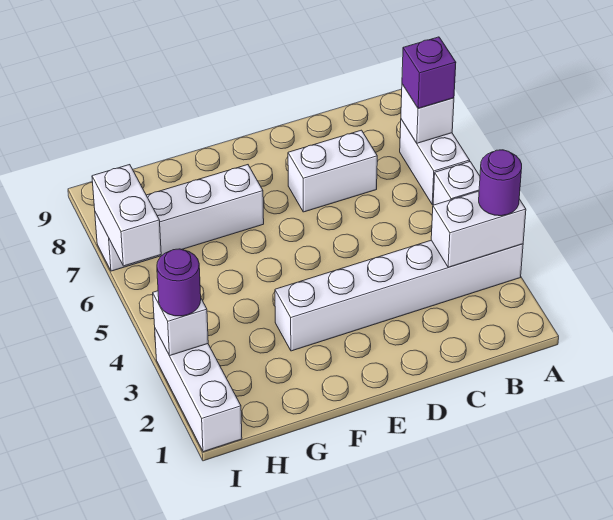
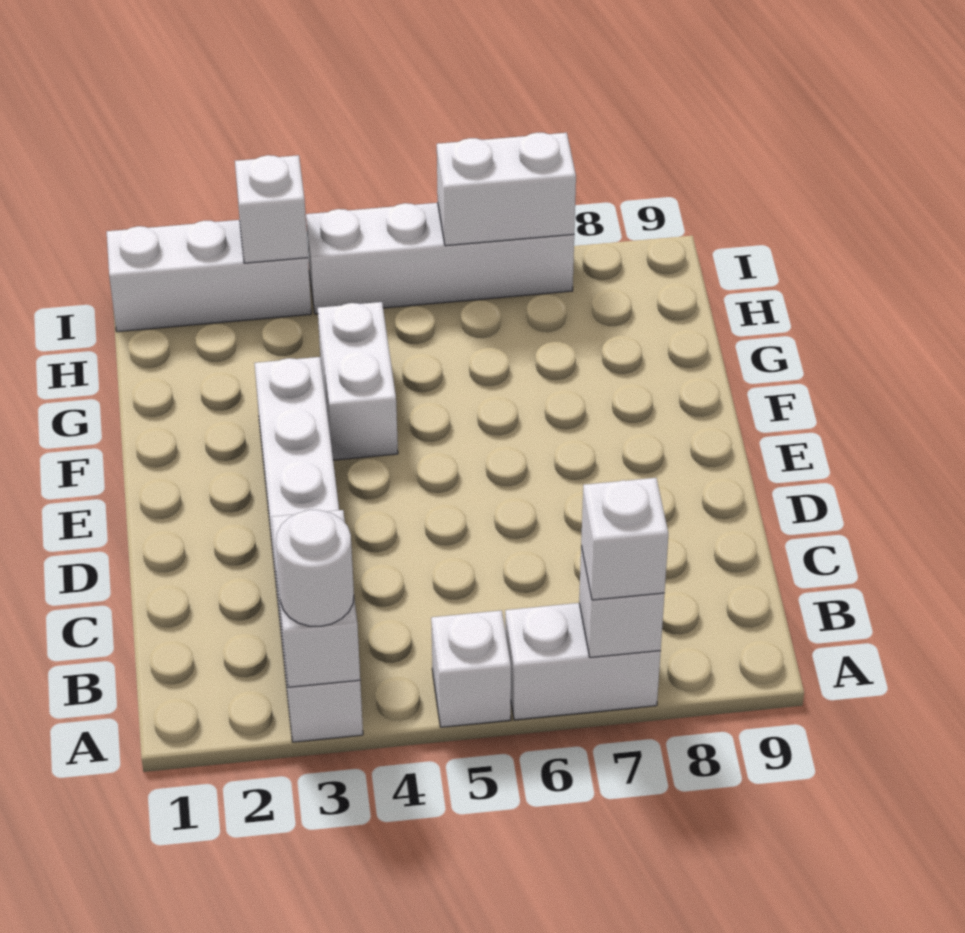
purple 1x1 round brick [479,150,522,216] -> white 1x1 round brick [276,510,354,626]
purple 1x1 brick [402,37,456,109] -> white 1x1 brick [581,478,669,600]
white 1x2 brick [288,130,377,212] -> white 1x2 brick moved to [318,302,398,460]
white 1x4 brick [95,165,264,271] -> white 1x4 brick turned to [306,203,574,314]
purple 1x1 round brick [157,249,201,316] -> none

